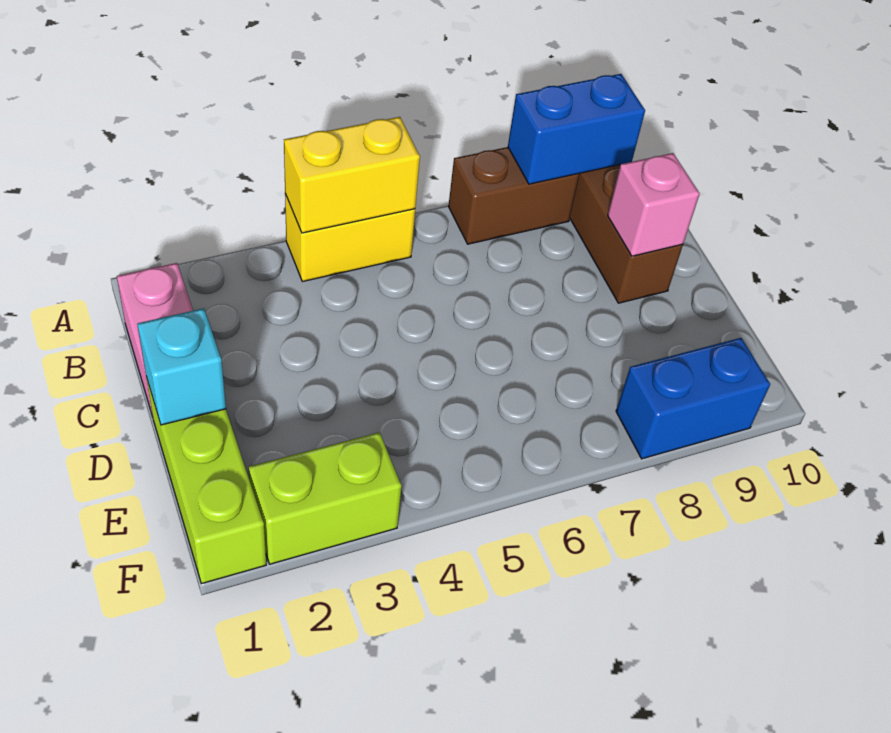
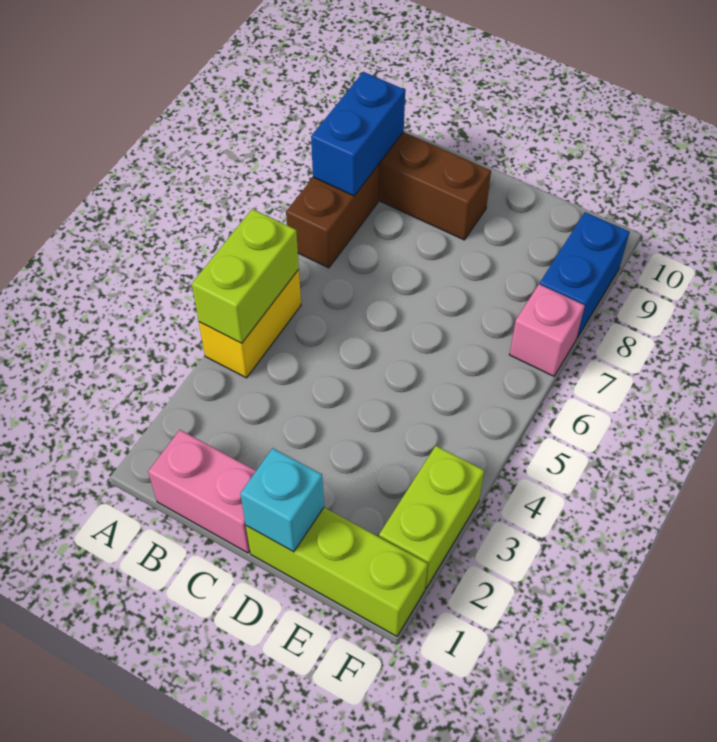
yellow 1x2 brick [284,117,420,233] -> lime 1x2 brick [192,209,299,343]
pink 1x1 brick [608,153,700,256] -> pink 1x1 brick moved to [509,284,585,376]

